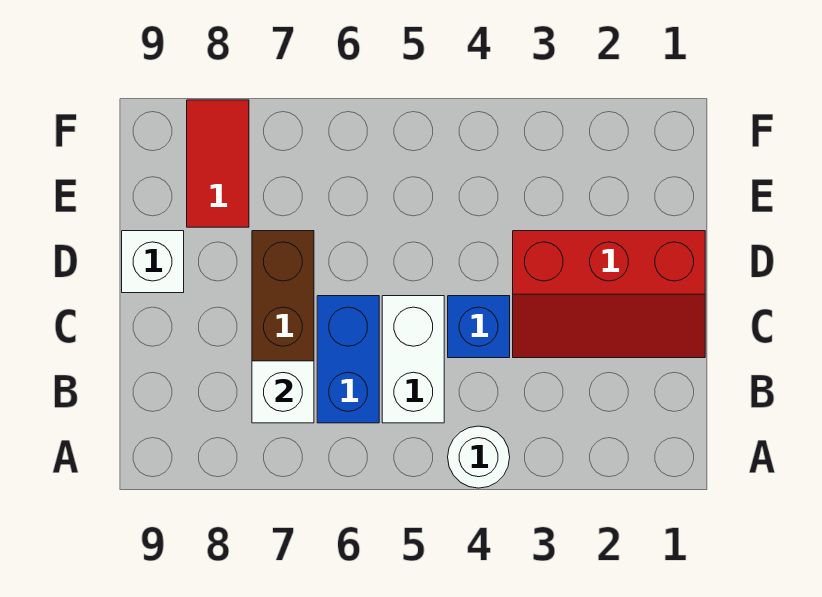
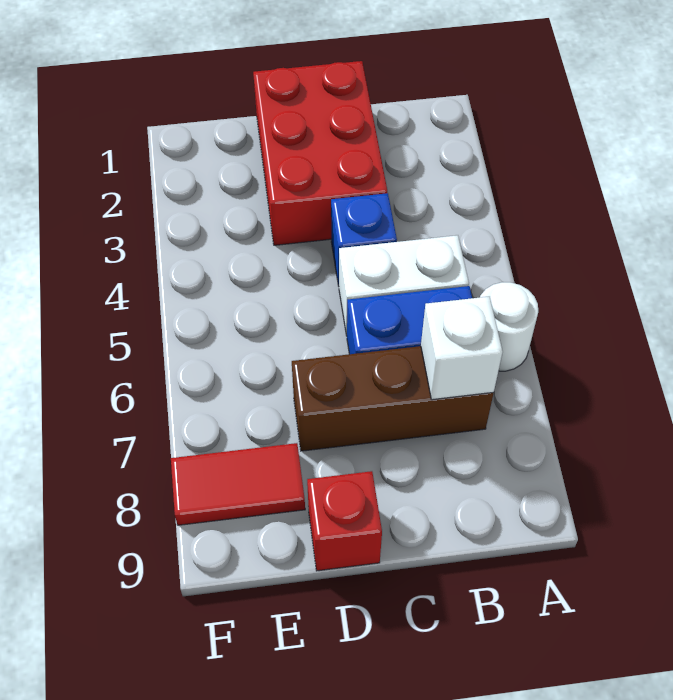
white 1x1 round brick [448,426,510,488] -> white 1x1 round brick moved to [480,282,538,371]
red 2x3 slope [513,231,705,358] -> red 2x3 brick [253,61,387,245]
white 1x1 brick [122,231,184,293] -> red 1x1 brick [307,471,382,571]

